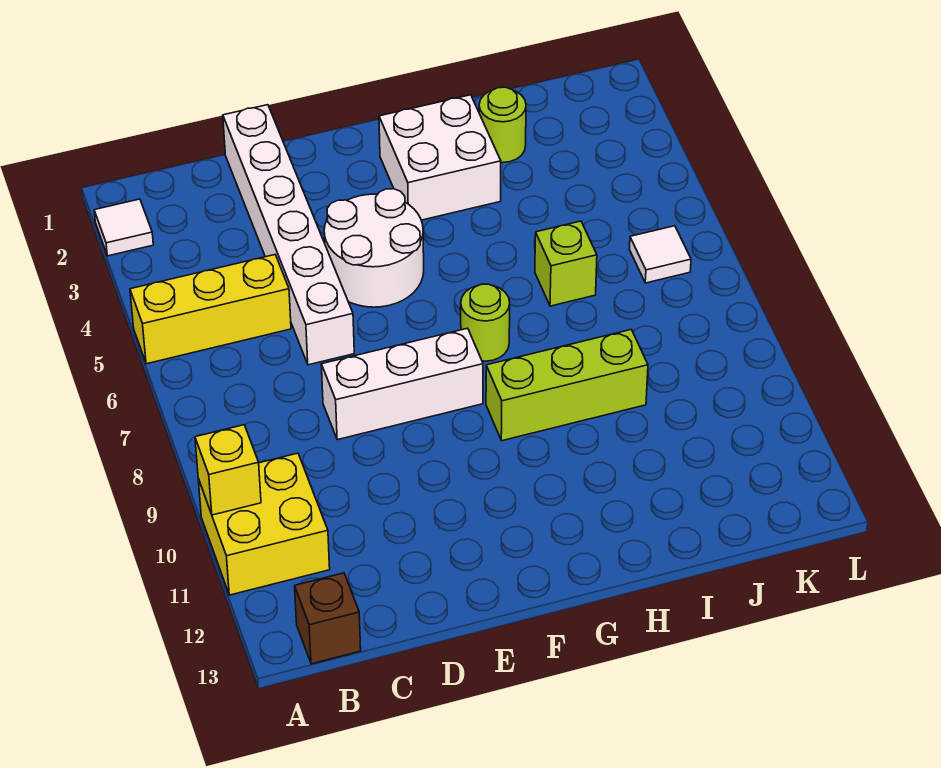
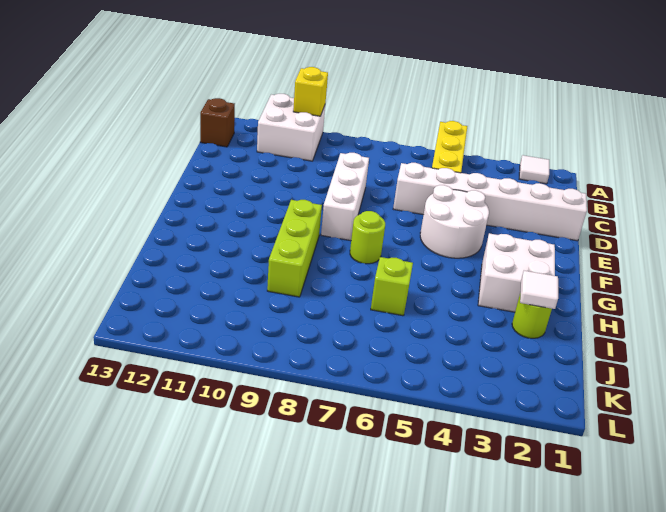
yellow 2x2 brick [198,453,330,595] -> white 2x2 brick [257,94,325,161]
white 1x1 tile [630,226,691,283] -> white 1x1 tile moved to [520,271,558,309]

